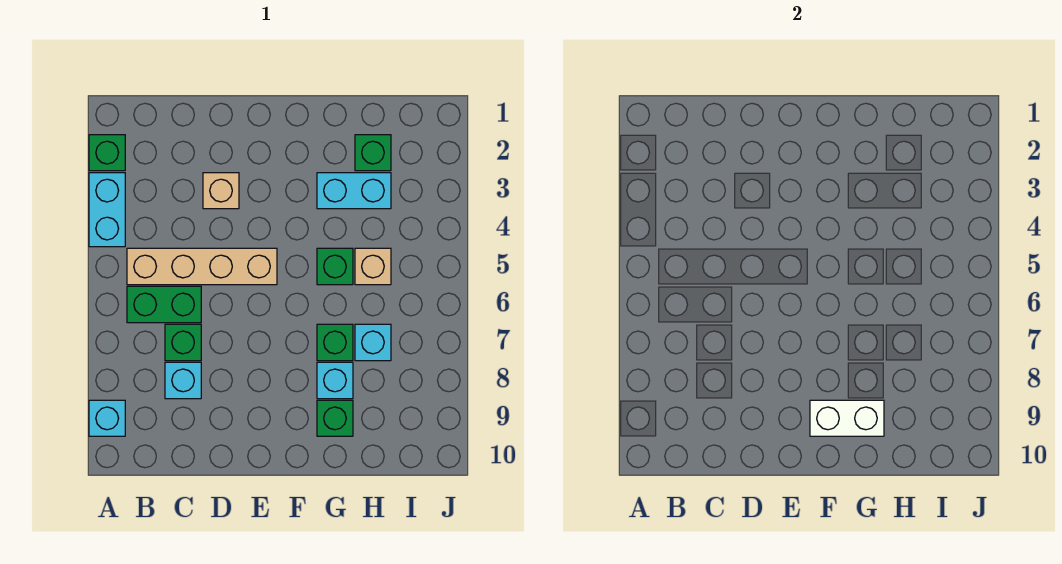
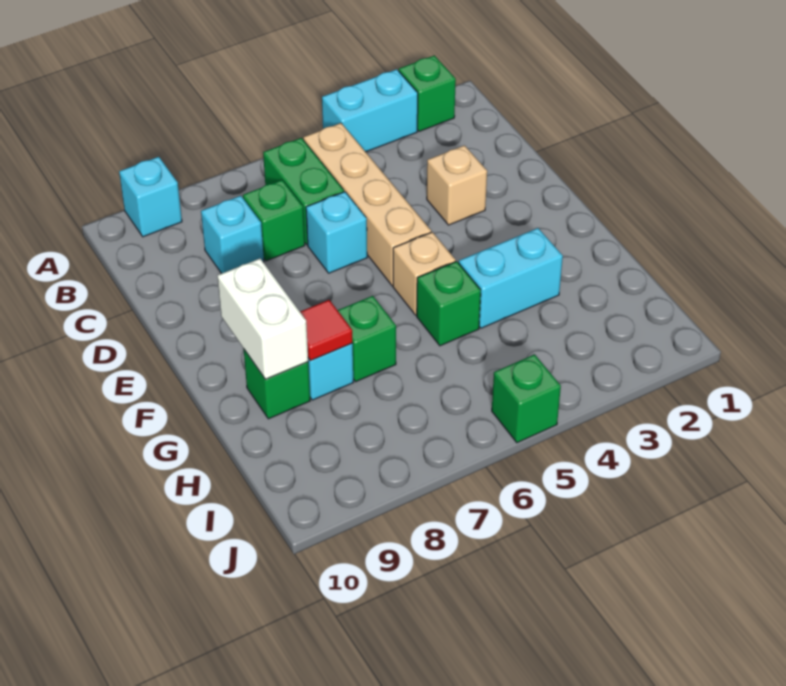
cyan 1x2 brick [317,173,391,209] -> cyan 1x2 brick turned to [459,228,563,328]
none -> red 1x1 tile [300,300,353,361]
green 1x1 brick [355,135,391,171] -> green 1x1 brick moved to [492,354,561,443]
tan 1x1 brick [355,248,391,285] -> tan 1x1 brick moved to [393,232,456,315]
cyan 1x1 brick [355,324,391,361] -> cyan 1x1 brick moved to [306,192,367,273]

